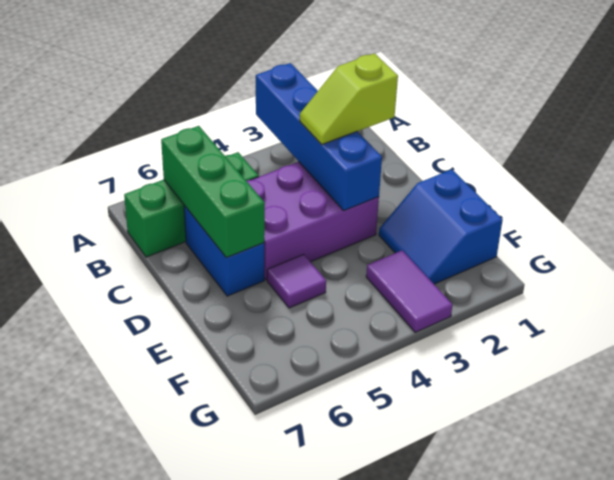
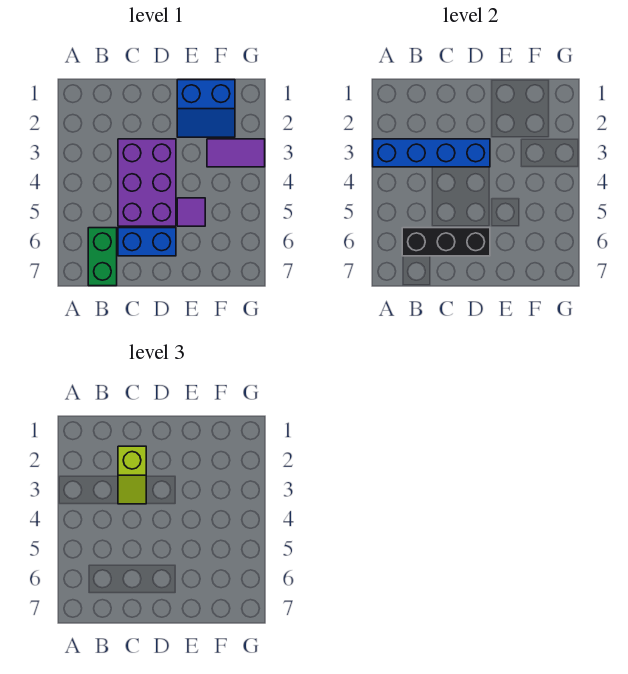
green 1x3 brick [124,152,259,257] -> green 1x2 brick [88,228,117,286]
green 1x3 brick [161,126,265,258] -> black 1x3 brick [402,228,490,256]

